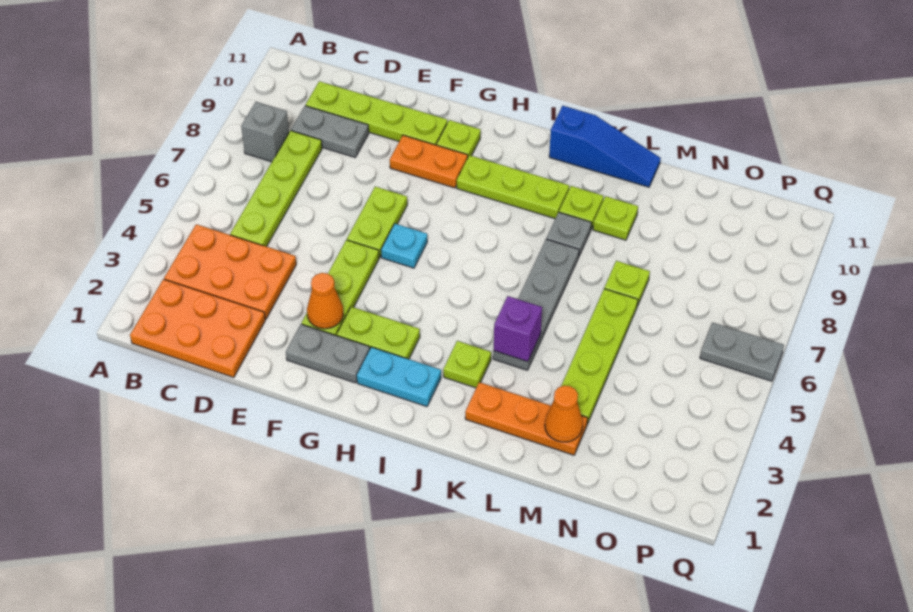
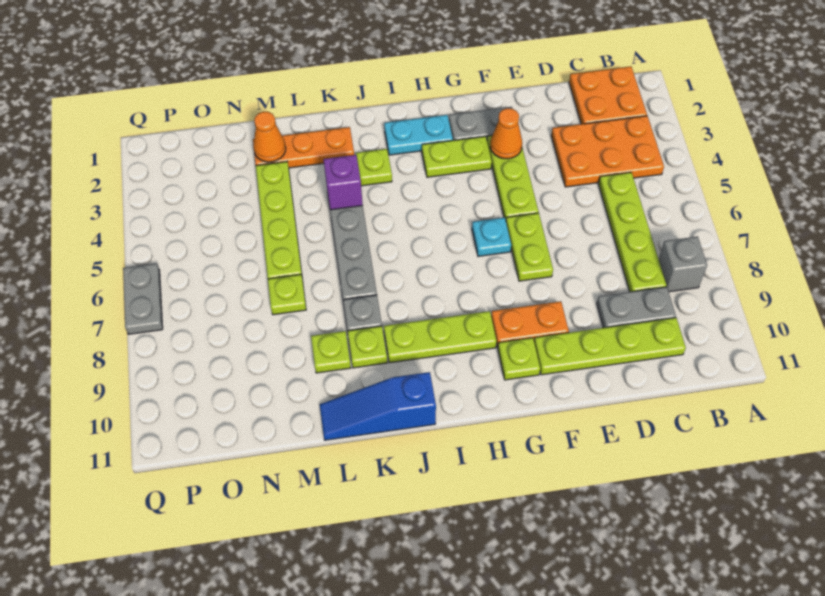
orange 2x3 plate [130,279,265,377] -> orange 2x2 plate [569,66,647,124]
grey 1x2 plate [700,323,784,381] -> grey 1x2 plate turned to [123,263,163,334]

